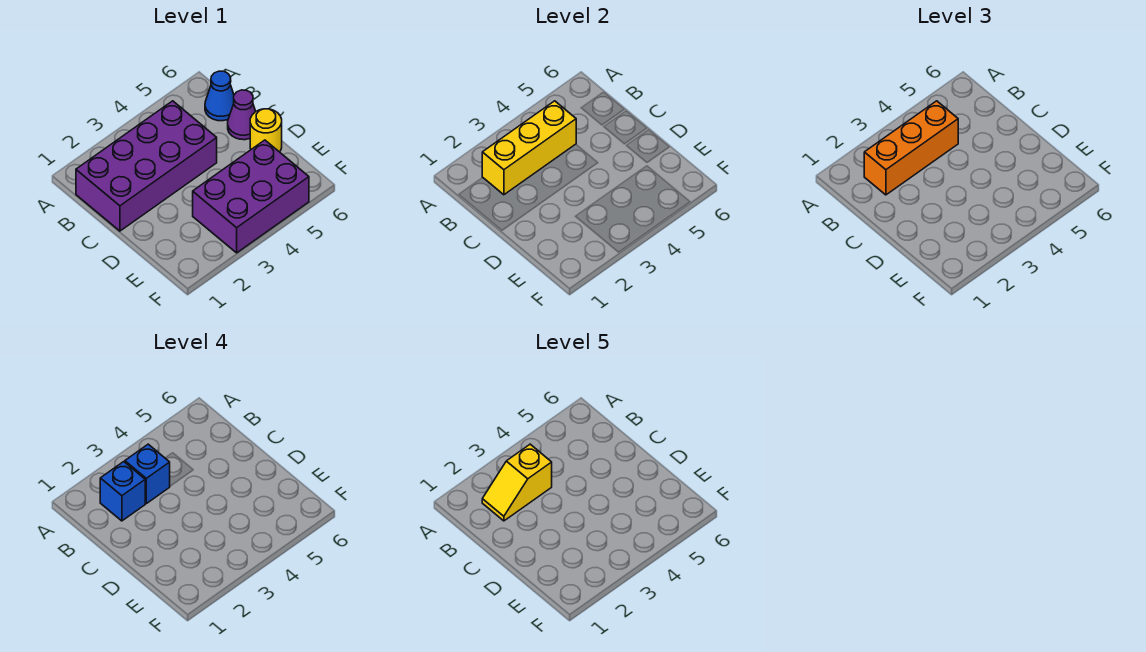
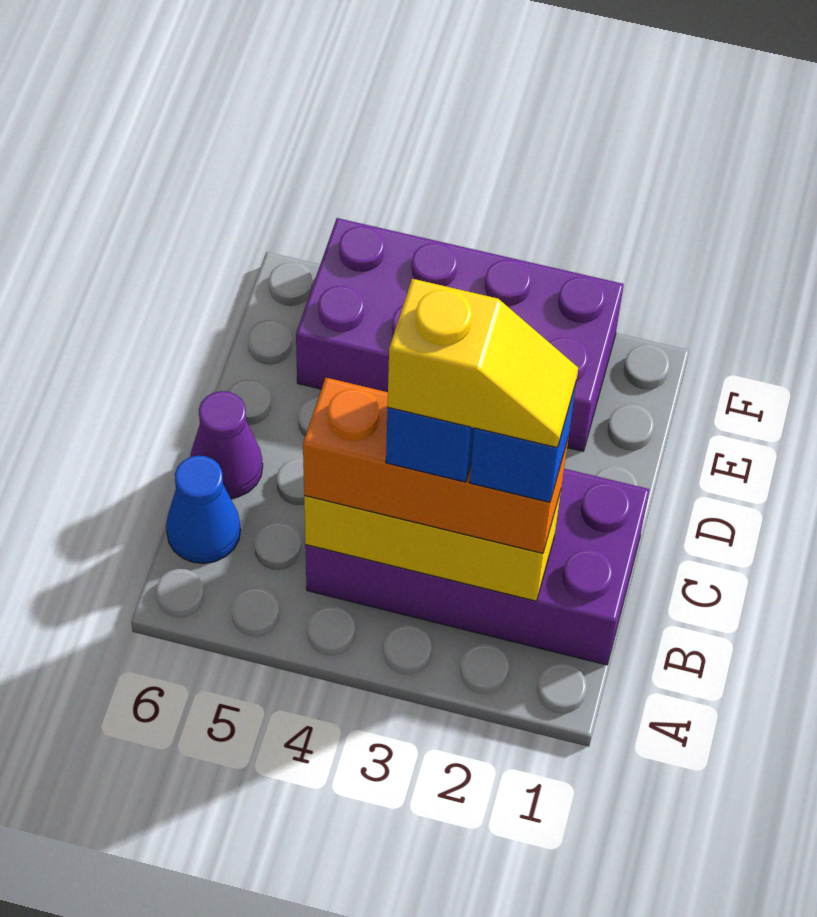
yellow 1x1 round brick [250,109,282,152] -> none
purple 2x3 brick [193,140,309,253] -> purple 2x4 brick [296,218,624,451]

